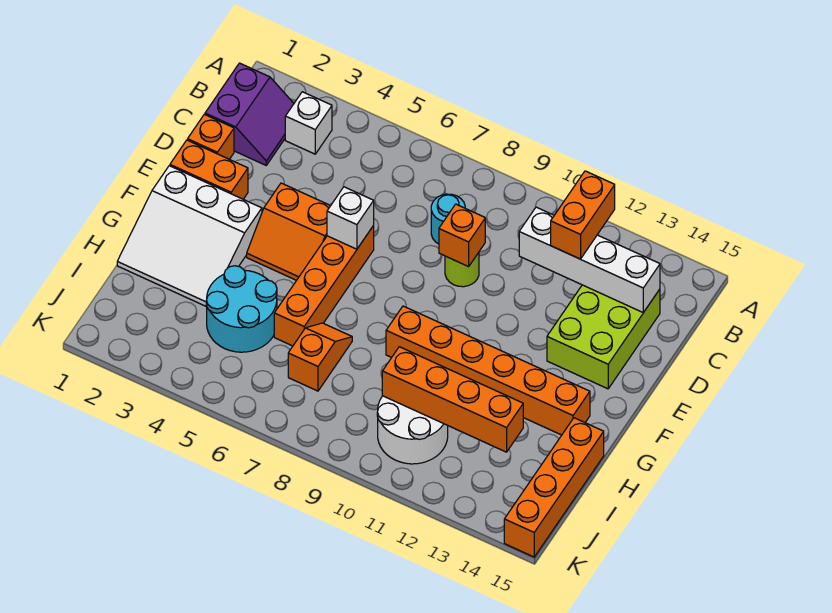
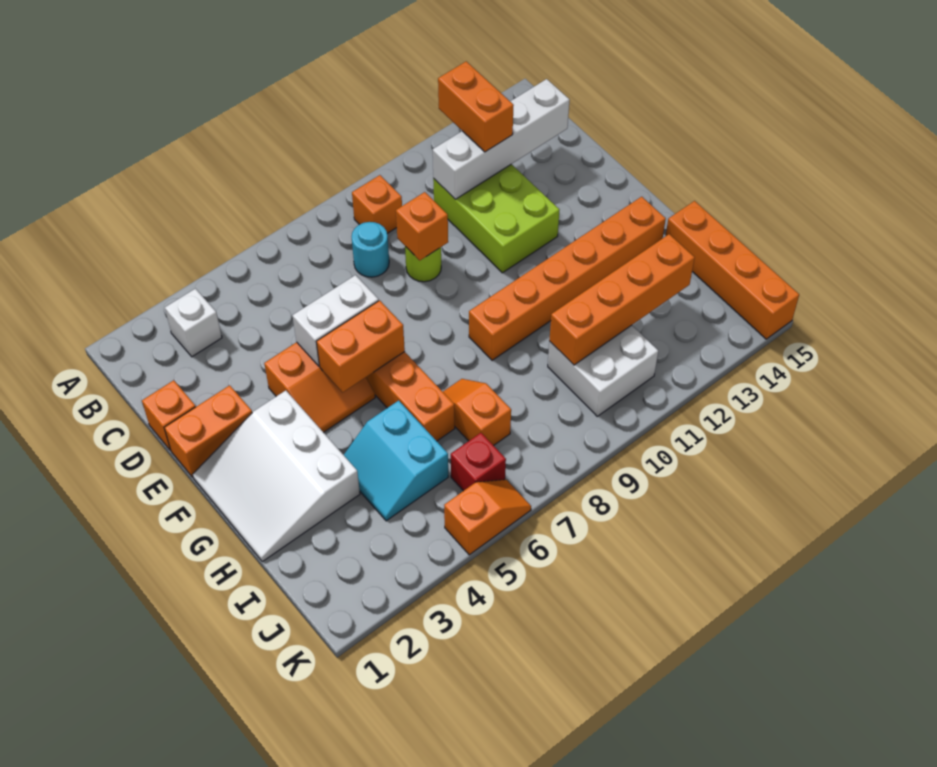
purple 2x2 slope [205,63,294,165] -> none
none -> orange 1x1 brick [352,175,402,233]
lime 2x3 brick [547,285,660,389] -> lime 2x3 brick moved to [433,164,559,273]
white 1x1 brick [327,187,374,249] -> white 1x2 brick [292,275,379,366]
white 3x3 slope [117,166,262,307] -> white 3x3 slope turned to [193,390,360,562]
none -> orange 1x2 brick [316,300,405,392]
cyan 2x2 round brick [206,266,277,352] -> cyan 2x2 slope [344,401,448,521]
white 2x2 round brick [377,396,448,464] -> white 2x2 brick [548,325,658,416]
none -> red 1x1 brick [451,433,506,491]
none -> orange 1x2 slope [444,480,531,555]

